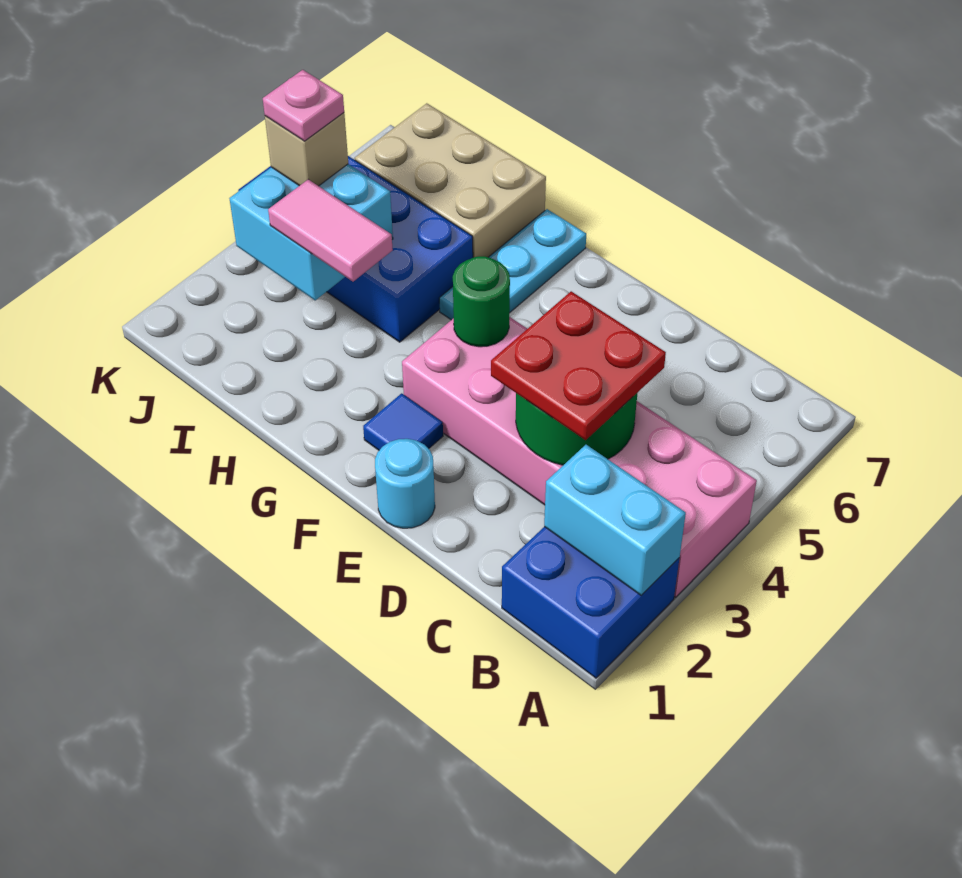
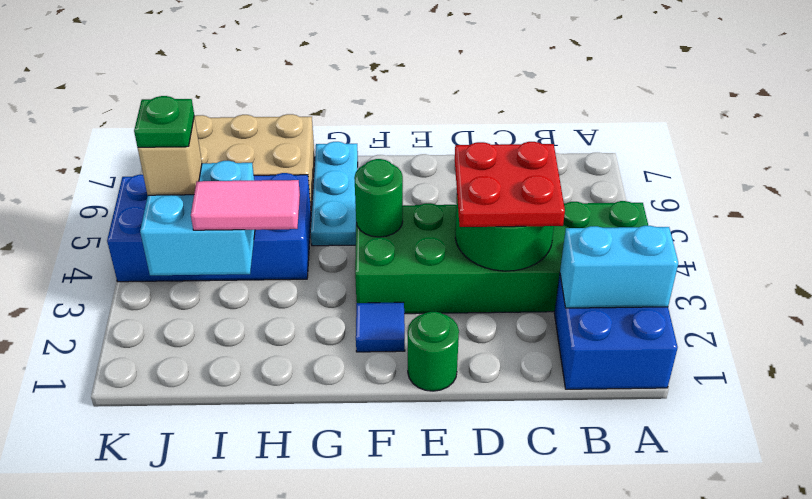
pink 2x6 brick [402,317,757,597] -> green 2x6 brick [355,201,648,314]
cyan 1x1 round brick [375,439,435,528] -> green 1x1 round brick [408,312,459,391]
pink 1x1 plate [263,70,344,141] -> green 1x1 plate [134,96,194,147]

